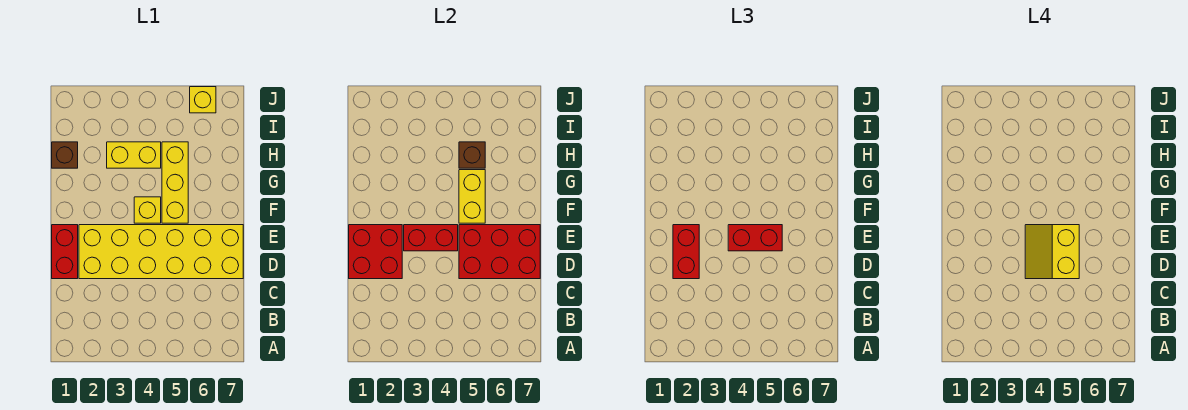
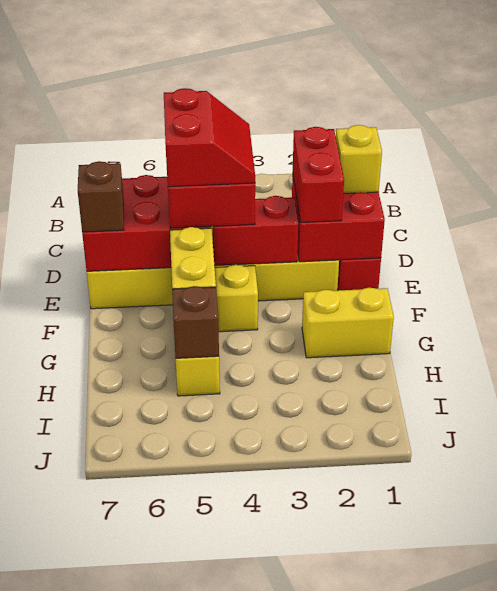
yellow 2x2 slope [1025,225,1079,279] -> red 2x2 slope [164,88,255,187]
brown 1x1 brick [52,142,78,168] -> brown 1x1 brick moved to [78,161,124,232]
yellow 1x2 brick [107,142,161,168] -> yellow 1x2 brick moved to [302,288,394,358]
yellow 1x1 brick [190,87,216,113] -> yellow 1x1 brick moved to [336,125,382,194]

